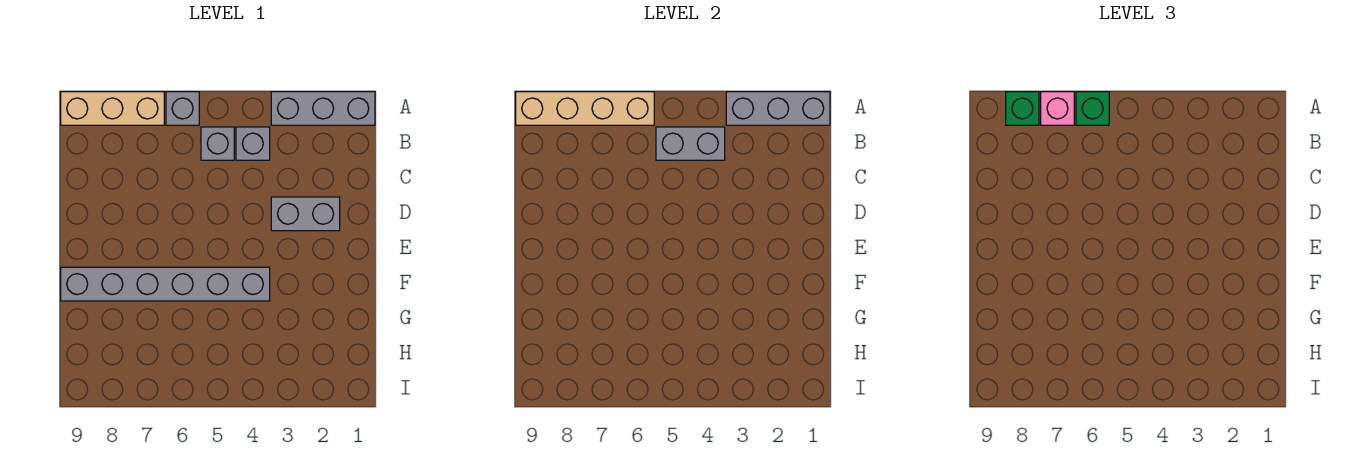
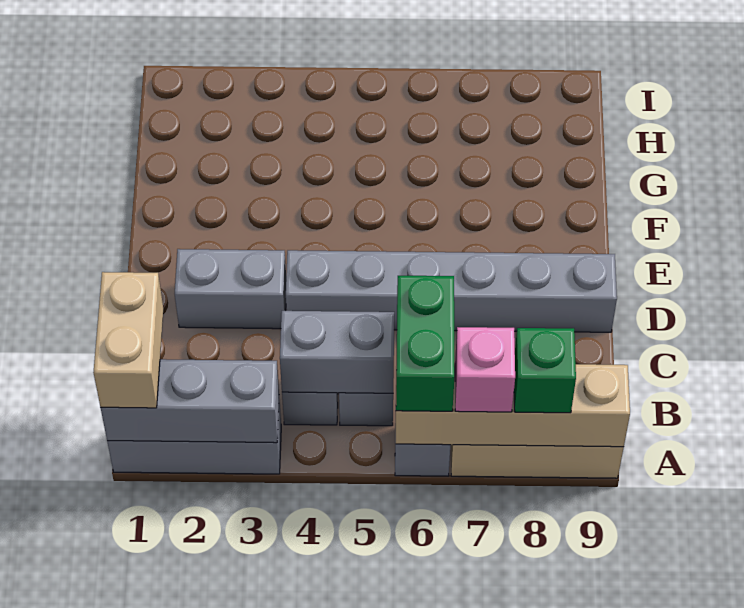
none -> tan 1x2 brick [93,272,163,408]
green 1x1 brick [1076,92,1109,125] -> green 1x2 brick [396,276,455,411]
grey 1x6 brick [61,267,270,301] -> grey 1x6 brick moved to [286,250,617,332]

